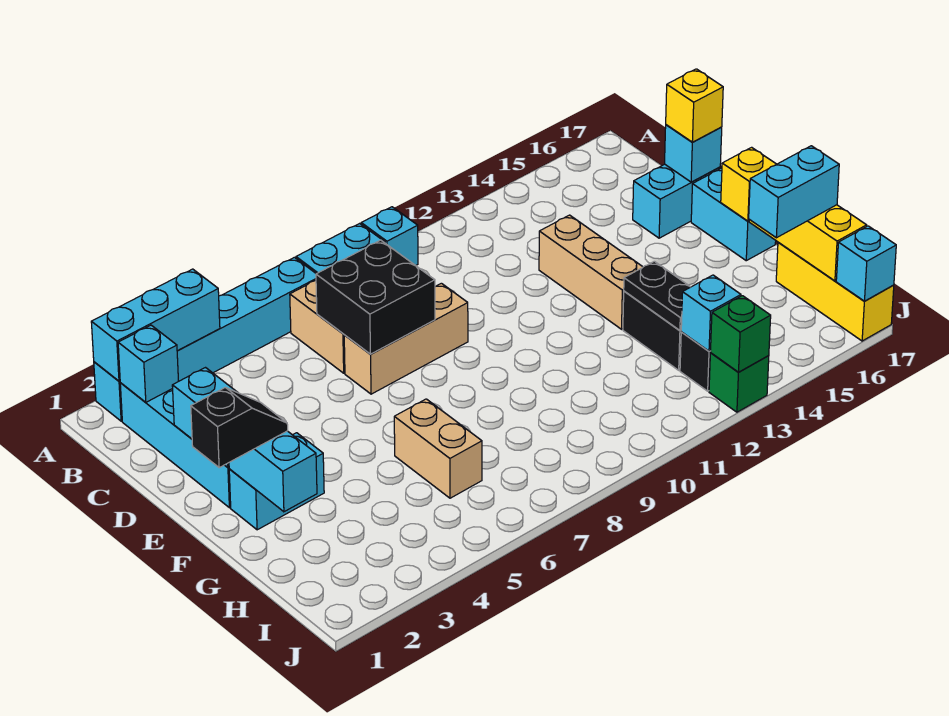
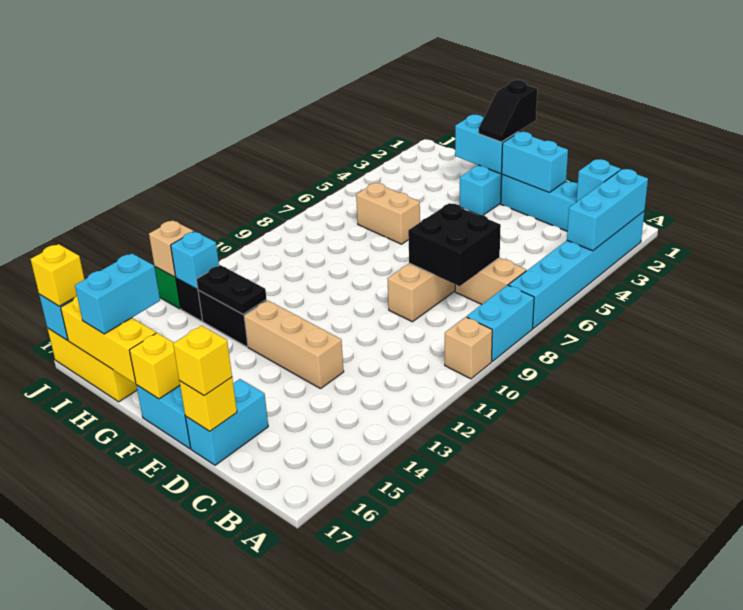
cyan 1x1 brick [361,207,418,266] -> tan 1x1 brick [445,317,492,379]
cyan 1x1 brick [665,125,722,182] -> yellow 1x1 brick [179,377,237,431]
green 1x1 brick [711,296,771,372] -> tan 1x1 brick [149,220,194,277]
none -> yellow 1x1 brick [31,244,84,306]

